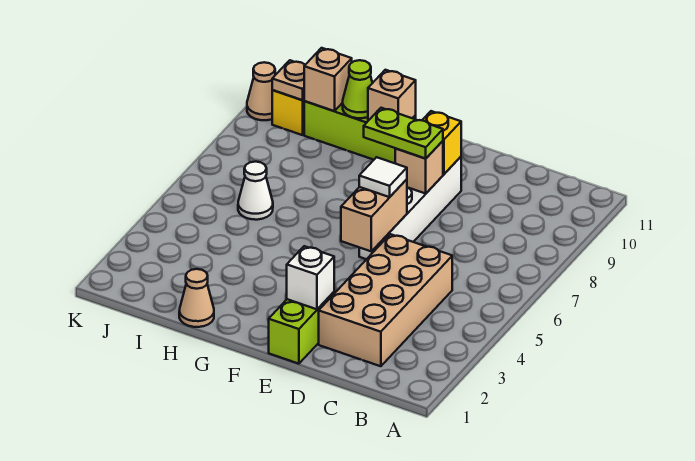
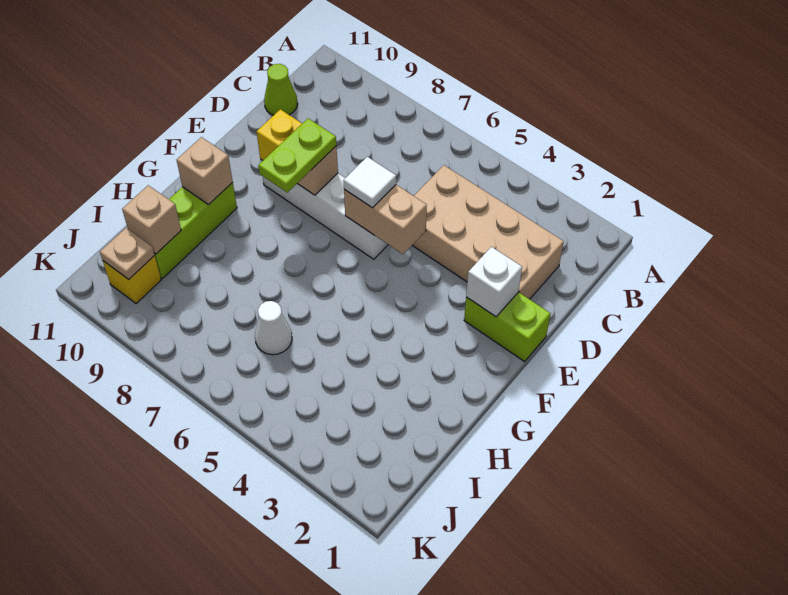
tan 1x1 cone [179,269,214,327] -> none
lime 1x1 cone [343,60,372,118] -> lime 1x1 cone moved to [264,64,298,115]
tan 1x1 cone [247,62,275,120] -> none

